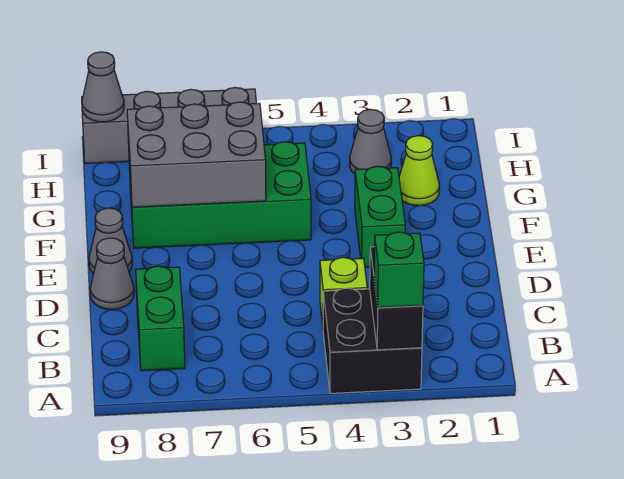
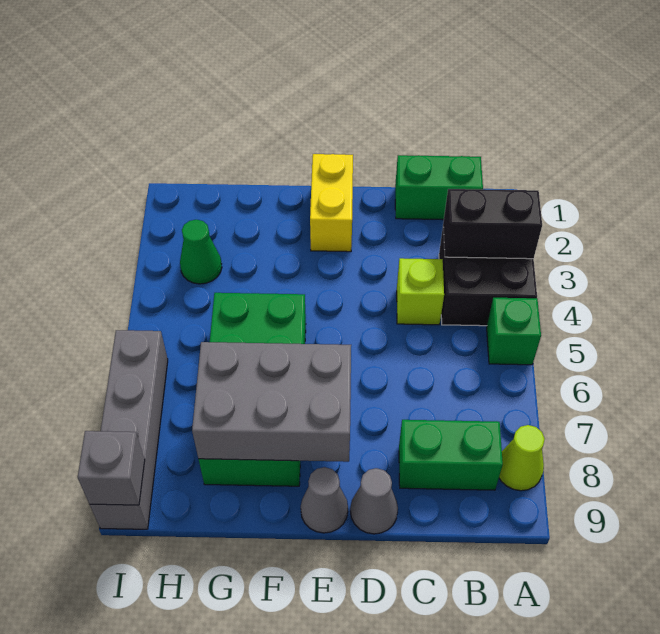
green 1x1 brick [374,232,424,308] -> green 1x1 brick moved to [487,298,541,365]
none -> yellow 1x2 brick [310,154,353,252]
green 1x2 brick [355,166,405,267] -> green 1x2 brick moved to [395,155,483,220]
grey 2x3 brick [127,102,266,207] -> grey 2x3 brick turned to [192,342,351,462]
lime 1x1 cone [399,136,439,206] -> lime 1x1 cone moved to [499,425,545,491]
grey 1x1 cone [350,109,391,174] -> green 1x1 cone [180,220,222,284]
grey 1x1 cone [82,52,124,122] -> grey 1x1 brick [78,431,145,505]

